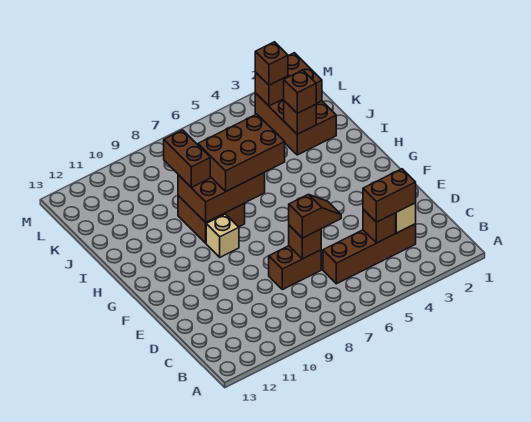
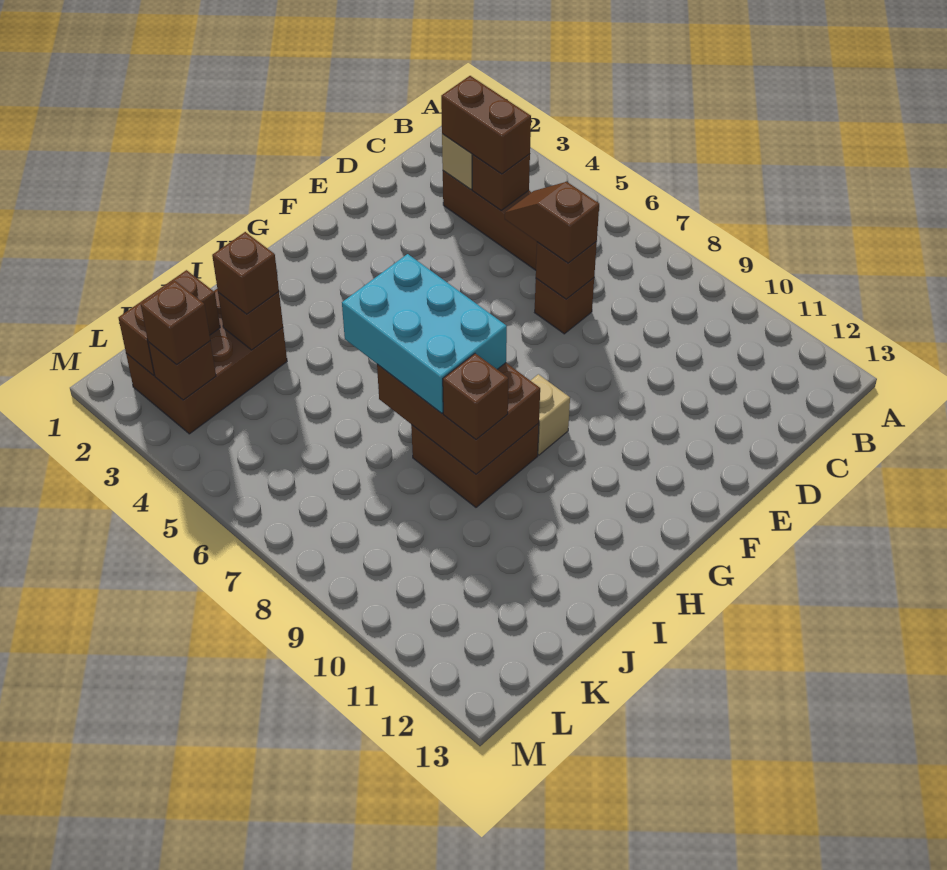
brown 1x2 brick [269,246,321,290] -> brown 1x1 brick [535,278,594,334]
brown 2x3 brick [198,114,285,191] -> cyan 2x3 brick [342,254,507,413]
brown 1x2 brick [164,130,210,187] -> brown 1x1 brick [443,353,508,440]

